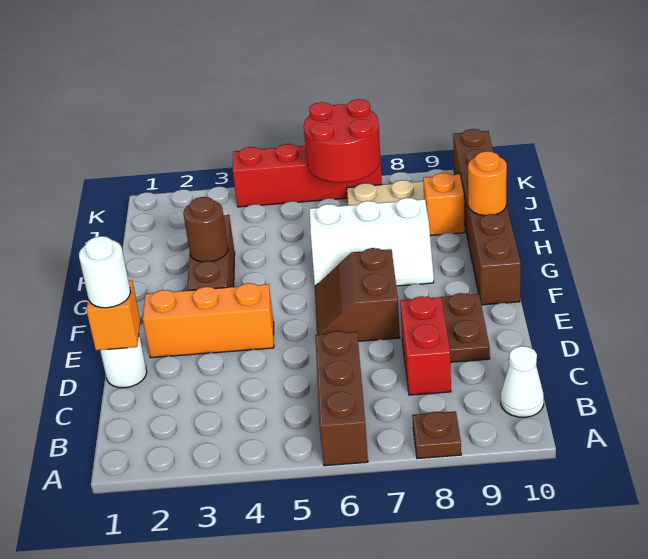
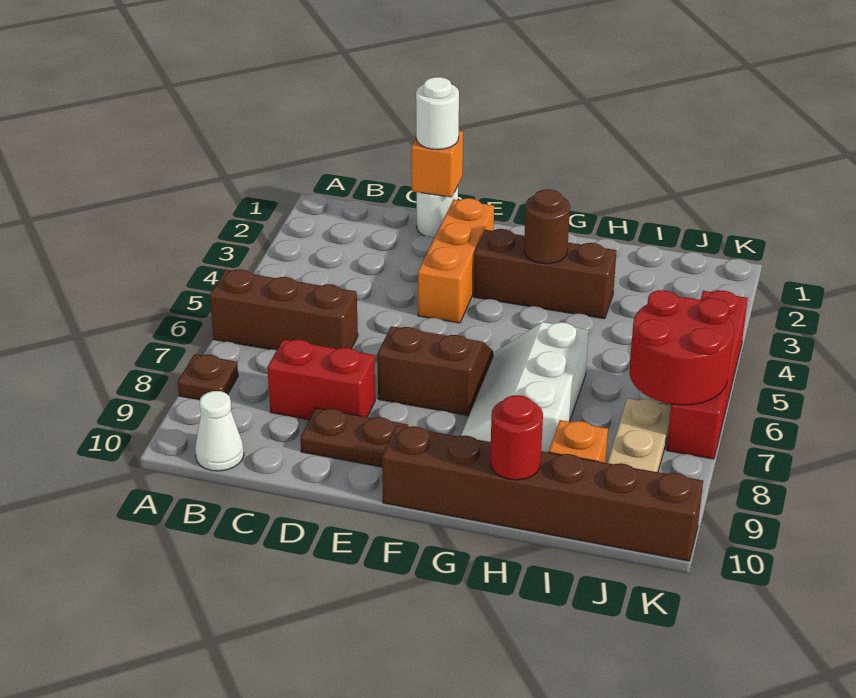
orange 1x1 round brick [468,151,507,216] -> red 1x1 round brick [490,395,543,480]

